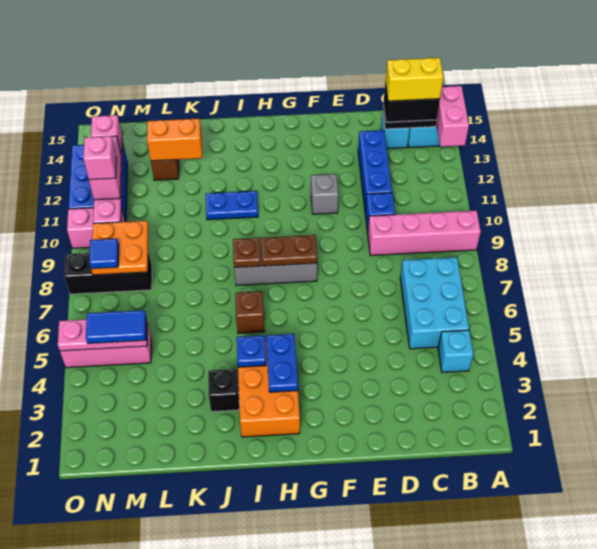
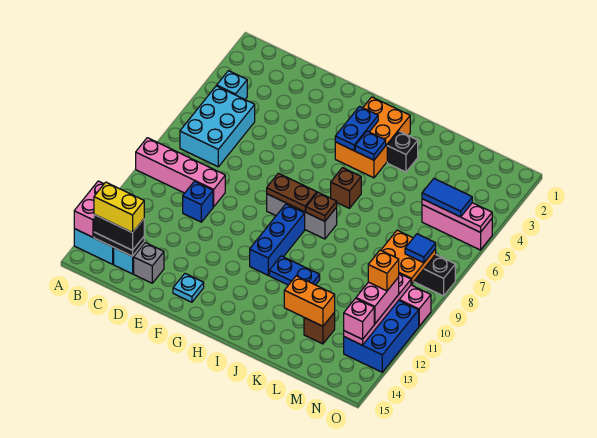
blue 1x3 brick [358,130,392,210] -> blue 1x3 brick moved to [250,204,305,275]
grey 1x1 brick [311,174,339,214] -> grey 1x1 brick moved to [134,243,164,283]
none -> cyan 1x1 plate [173,274,204,302]
pink 1x1 brick [83,136,116,180] -> orange 1x1 brick [368,250,399,291]

